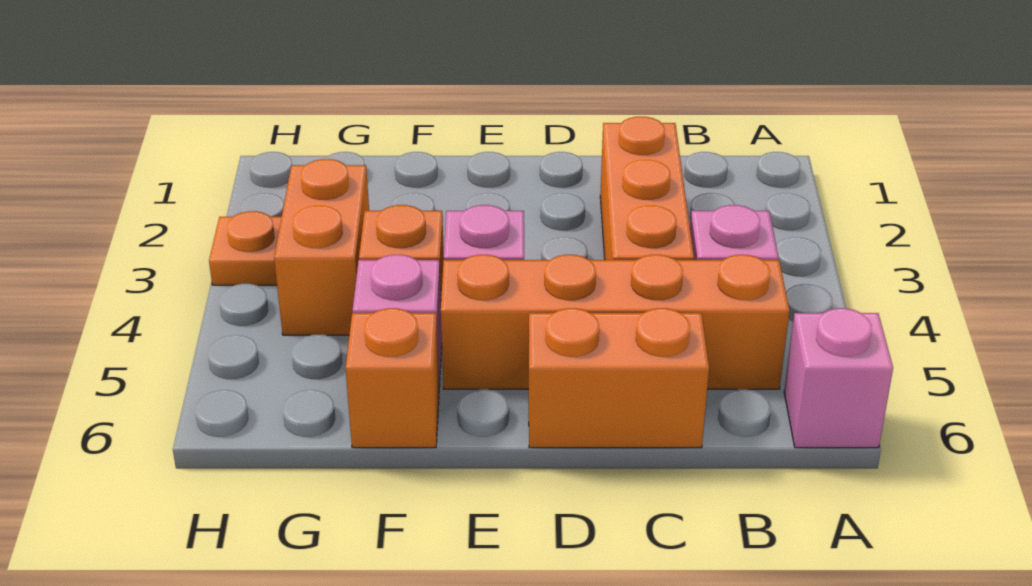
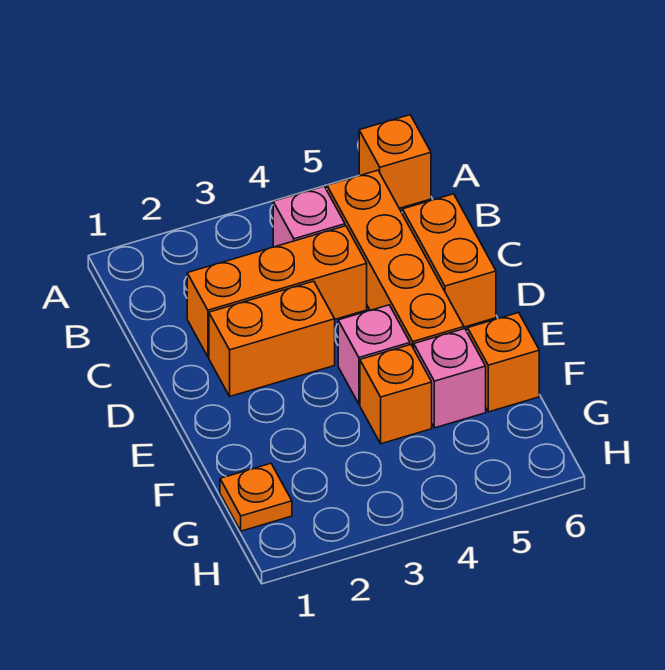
pink 1x1 brick [784,308,893,448] -> orange 1x1 brick [359,115,431,208]
orange 1x2 brick [274,159,369,335] -> orange 1x2 brick moved to [209,281,335,396]
orange 1x1 plate [209,211,282,285] -> orange 1x1 plate moved to [220,463,292,531]

